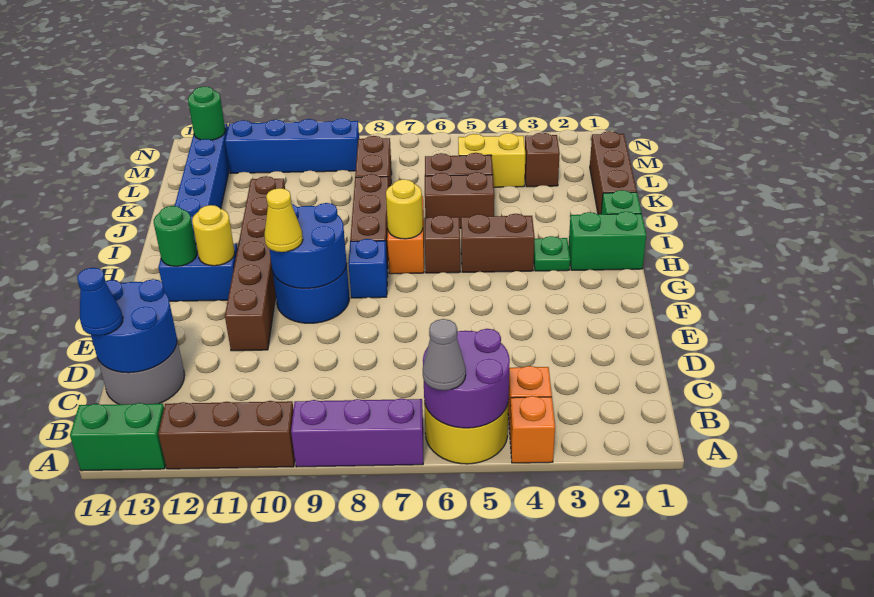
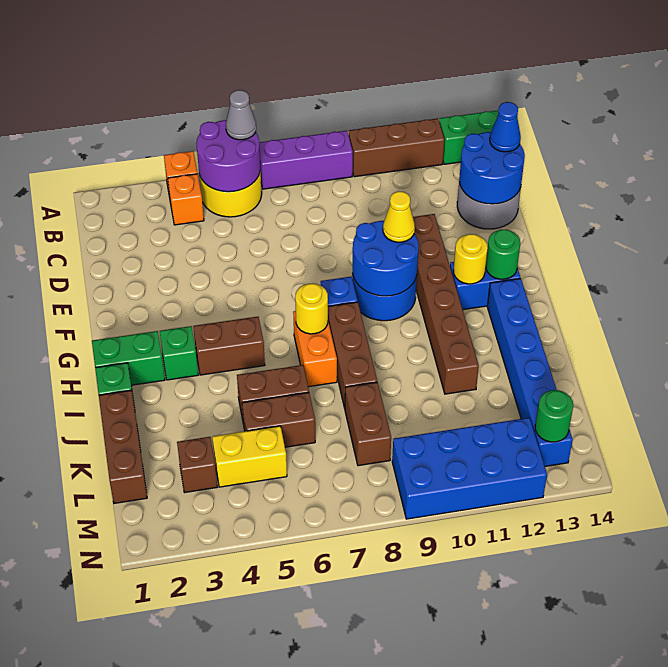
green 1x1 plate [534,236,570,271] -> green 1x1 brick [160,326,198,380]
brown 1x1 brick [425,215,460,273] -> none
blue 1x4 brick [225,118,359,173] -> blue 2x4 brick [392,418,547,519]

